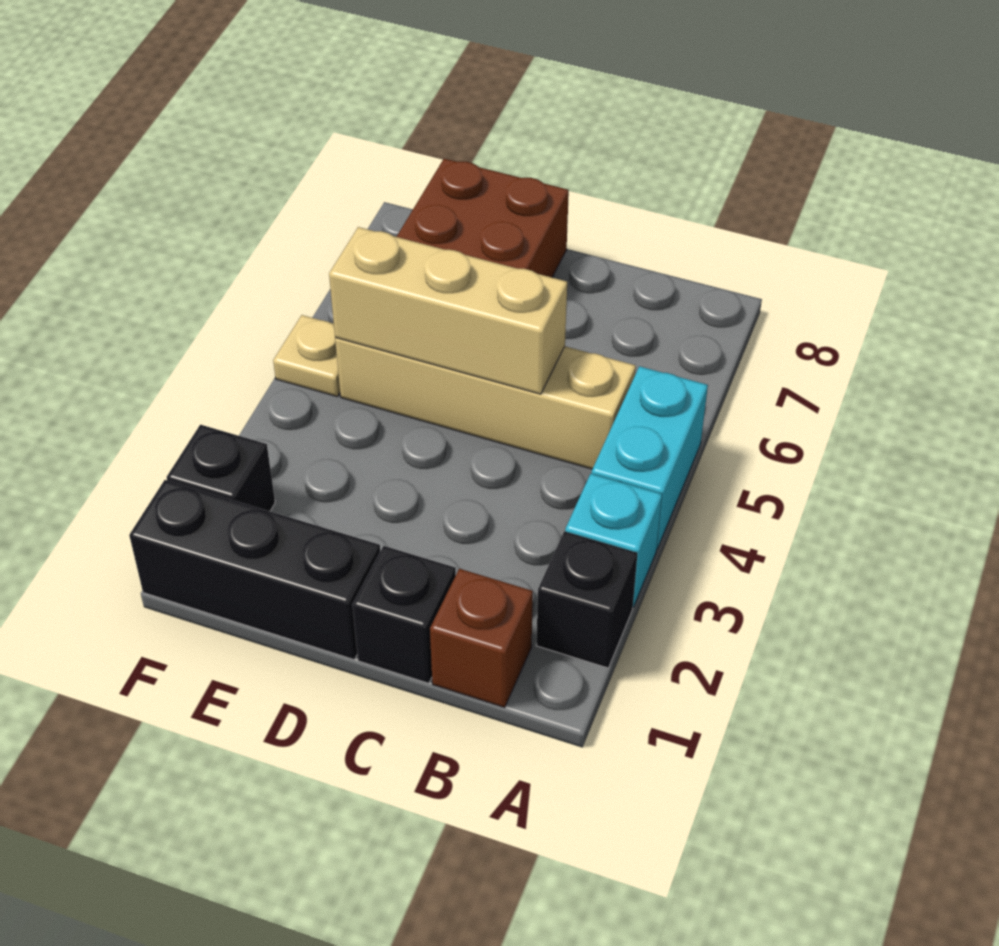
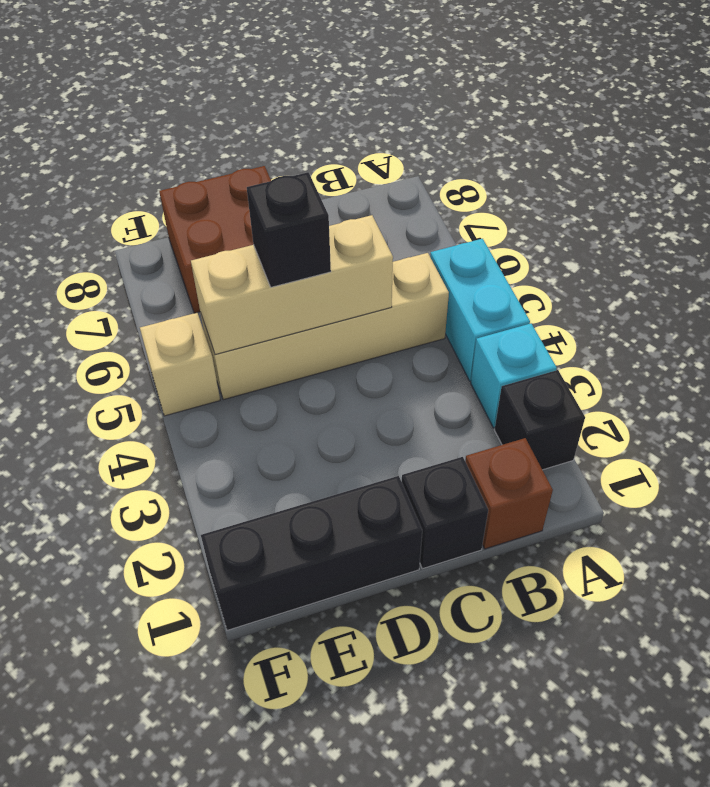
black 1x1 brick [167,425,275,511] -> black 1x1 brick moved to [247,172,331,287]
tan 1x1 plate [273,315,340,397] -> tan 1x1 brick [140,313,220,416]

